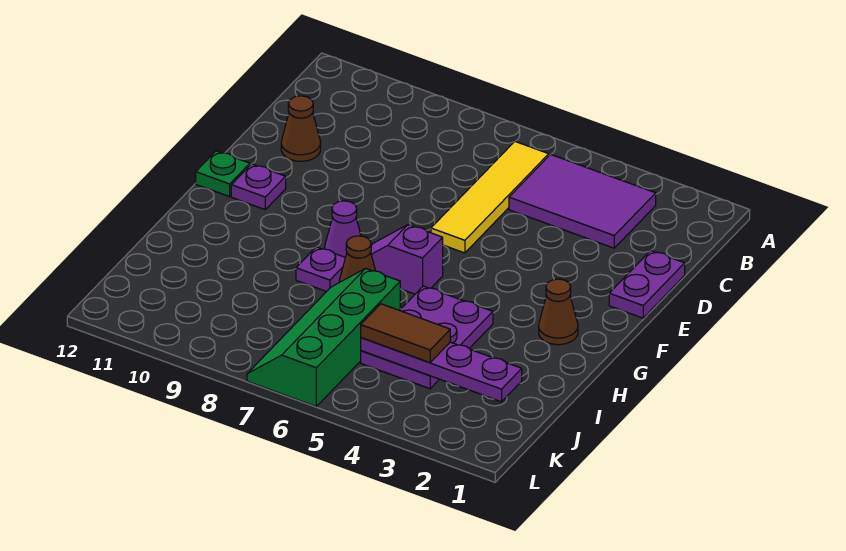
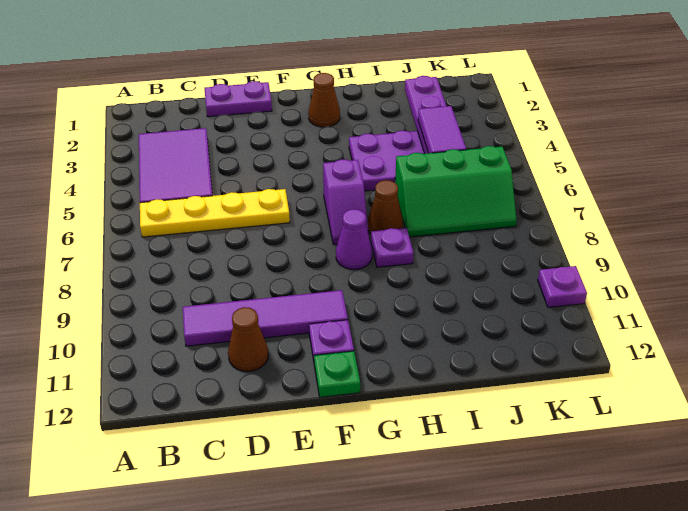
yellow 1x4 tile [431,142,549,253] -> yellow 1x4 plate [140,189,290,237]
none -> purple 1x4 tile [183,290,348,346]
green 2x4 slope [247,269,400,406] -> green 2x3 slope [395,146,517,237]
brown 1x2 tile [361,304,450,362] -> purple 1x2 tile [418,106,466,153]
none -> purple 1x1 plate [538,266,587,307]

